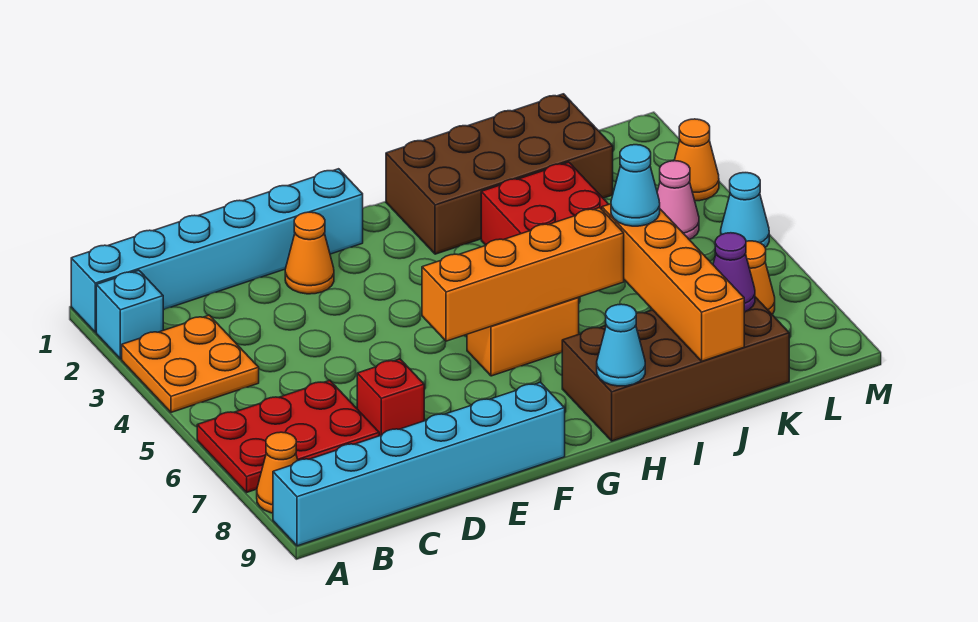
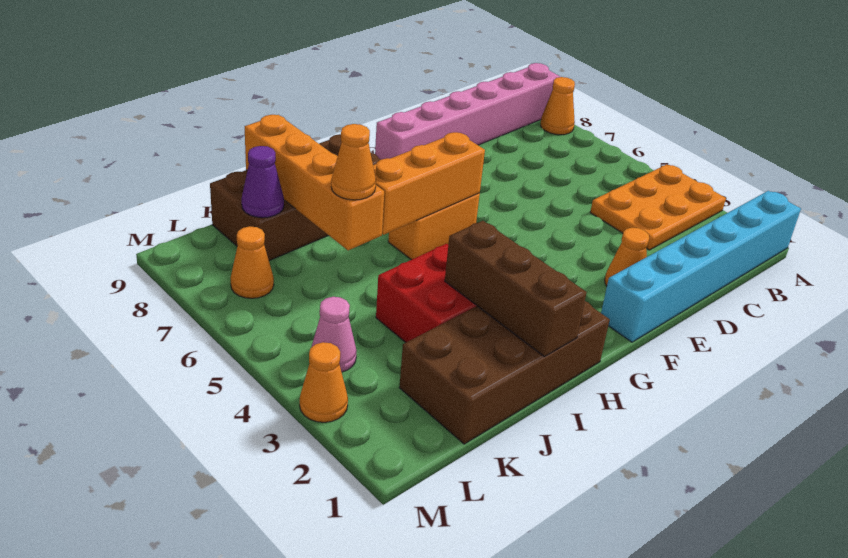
cyan 1x1 brick [96,270,163,359] -> none
orange 2x2 plate [122,315,259,412] -> orange 2x3 plate [590,164,726,250]
red 2x3 plate [197,380,379,492] -> none
cyan 1x6 brick [273,382,565,546] -> pink 1x6 brick [375,63,560,159]
red 1x1 brick [357,359,424,436] -> none
orange 1x4 brick [422,208,624,341] -> orange 1x3 brick [373,132,485,235]
cyan 1x1 cone [597,304,645,386] -> none
none -> brown 1x3 brick [445,221,587,357]
cyan 1x1 cone [611,145,660,226] -> orange 1x1 cone [331,124,376,200]
cyan 1x1 cone [721,173,769,247] -> none

